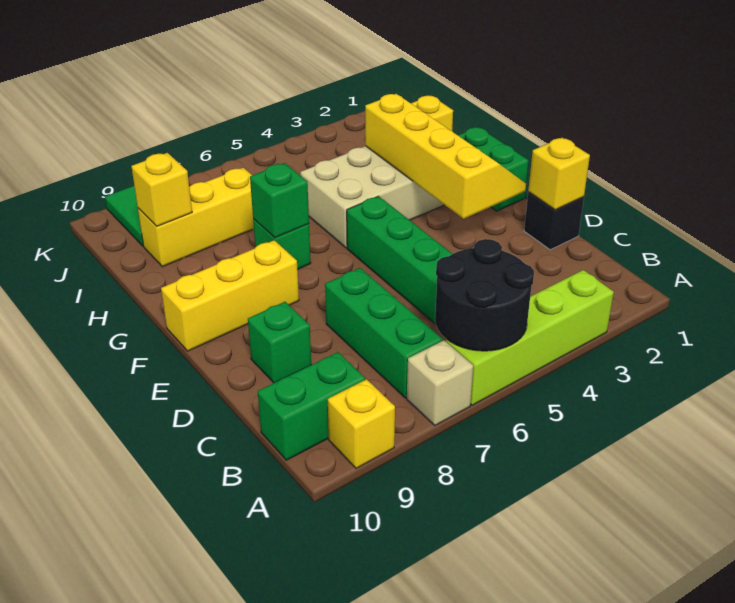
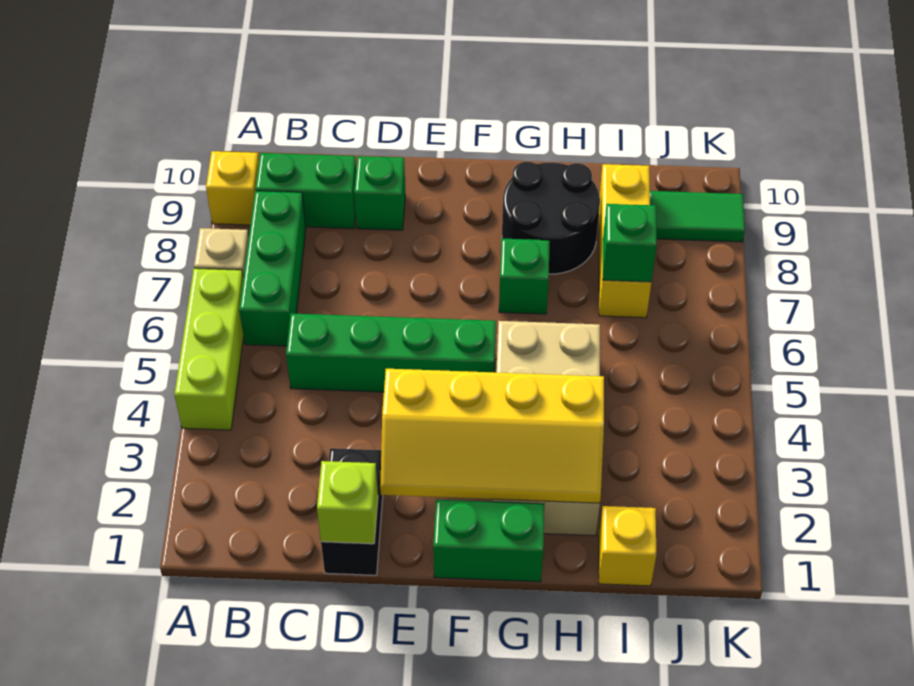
lime 1x4 brick [446,270,614,405] -> lime 1x3 brick [174,268,243,430]
black 2x2 round brick [435,239,534,351] -> black 2x2 round brick moved to [502,162,600,274]
green 1x3 brick [325,268,443,398] -> green 1x3 brick turned to [239,191,306,346]
green 1x2 brick [258,352,365,460] -> green 1x2 brick turned to [255,153,356,229]
black 1x1 brick [524,192,584,250] -> black 1x2 brick [321,448,383,575]
yellow 1x1 brick [528,138,590,210] -> lime 1x1 brick [317,461,378,544]
yellow 1x3 brick [161,240,299,351] -> none
green 1x1 brick [250,163,309,238] -> green 1x1 brick moved to [603,204,657,282]
yellow 1x1 brick [131,153,192,226] -> none

